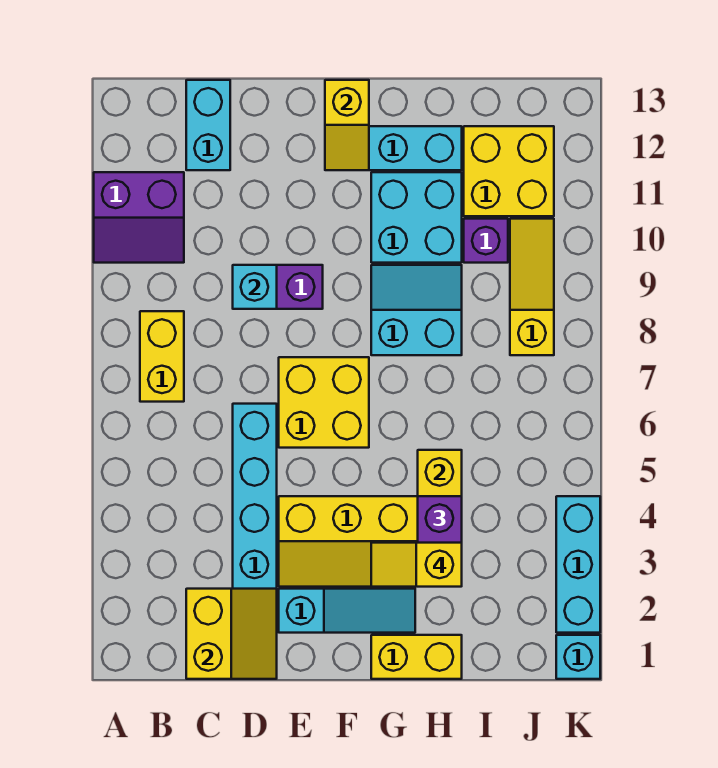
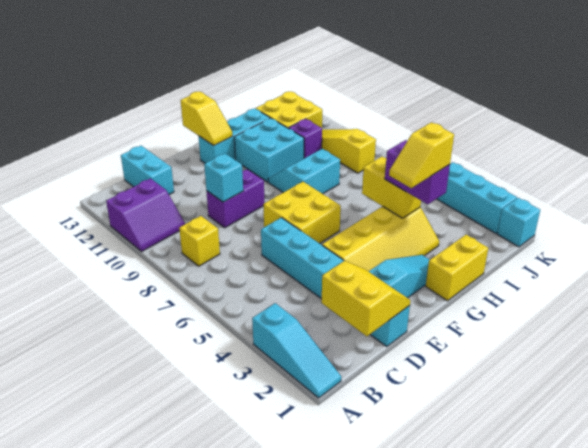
none -> cyan 1x3 slope [252,303,341,398]
yellow 1x2 brick [140,311,184,402] -> yellow 1x1 brick [179,216,220,266]

